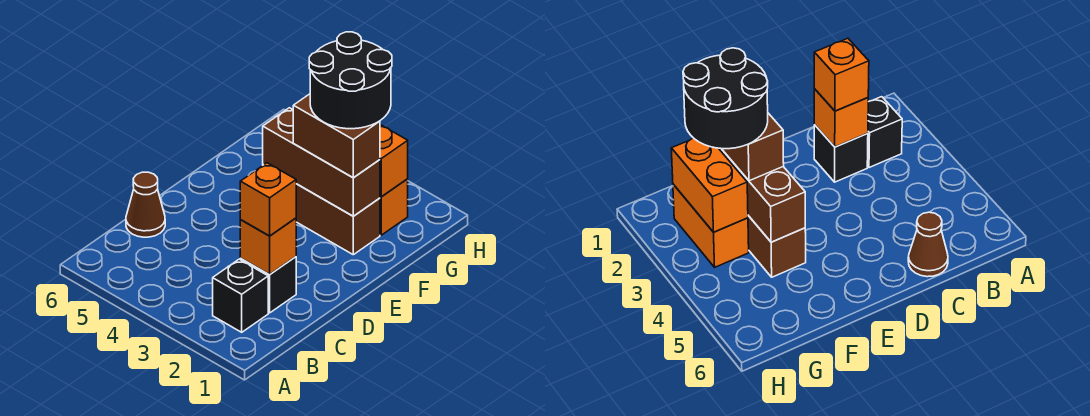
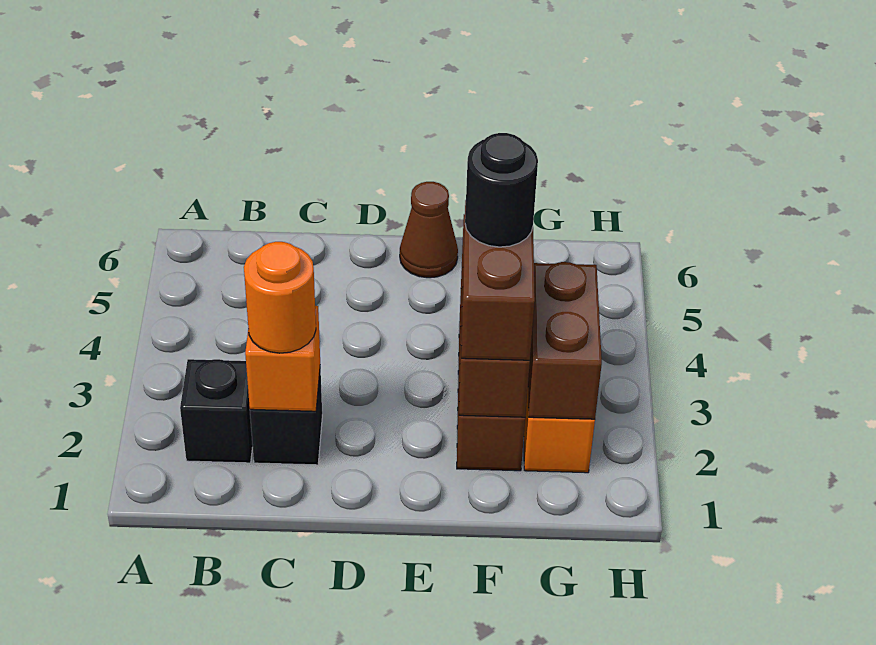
orange 1x1 brick [240,163,296,236] -> orange 1x1 round brick [244,242,316,353]
brown 1x1 cone [126,172,165,237] -> brown 1x1 cone moved to [400,182,458,278]
black 2x2 round brick [309,32,392,129] -> black 1x1 round brick [465,133,538,247]
orange 1x2 brick [380,125,408,197] -> brown 1x2 brick [528,262,602,419]

